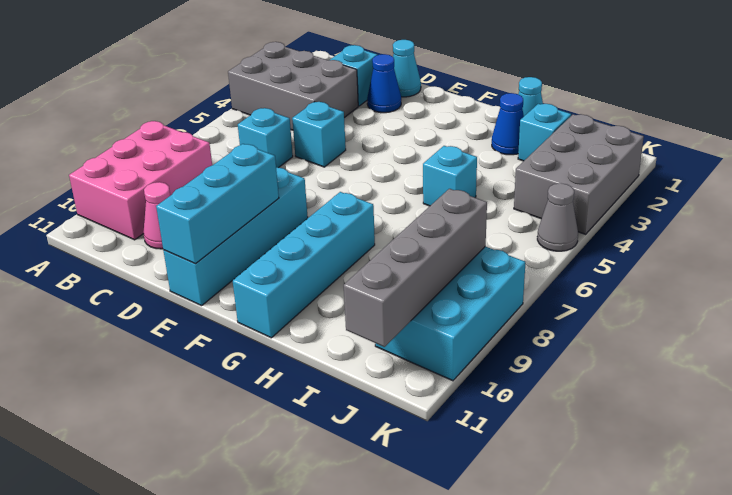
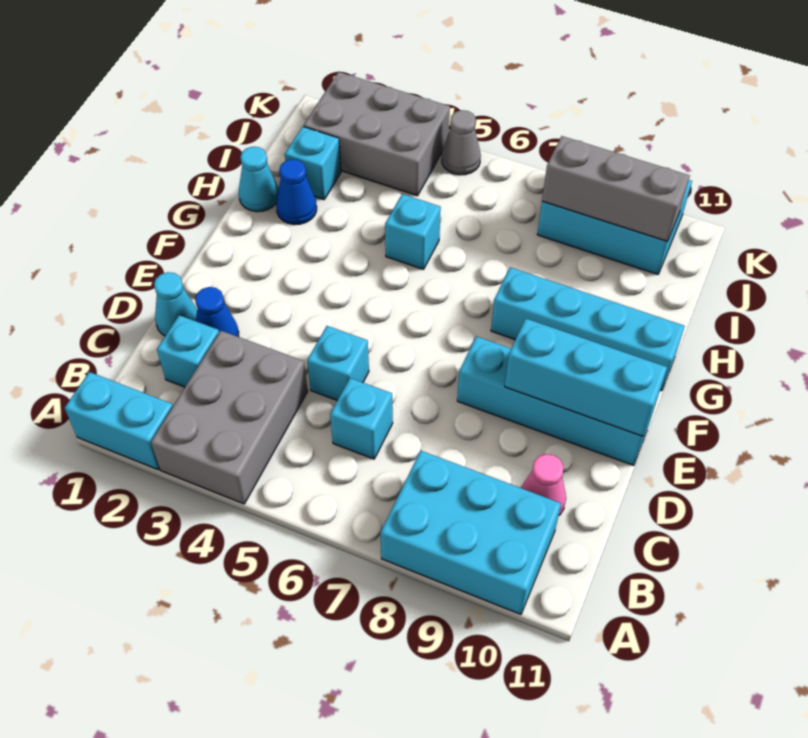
none -> cyan 1x2 brick [65,372,173,469]
pink 2x3 brick [69,121,212,240] -> cyan 2x3 brick [380,450,561,614]
grey 1x4 brick [344,189,487,347] -> grey 1x3 brick [542,136,690,242]

